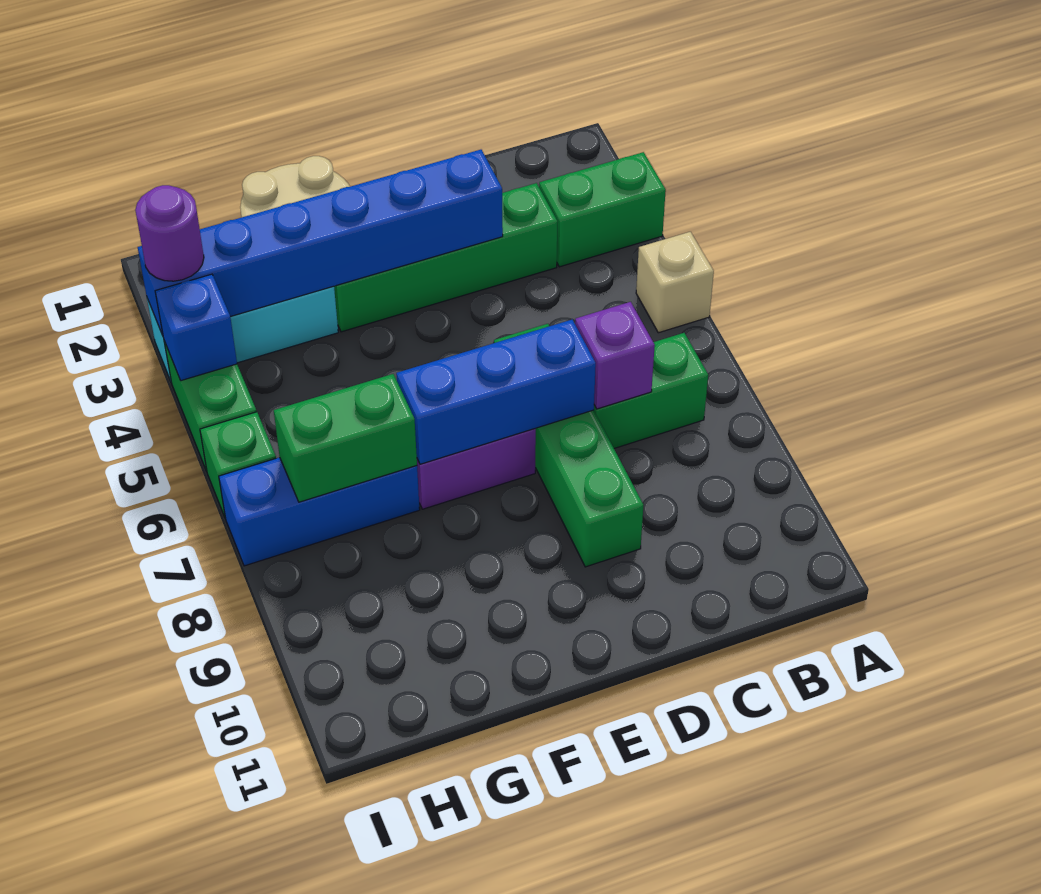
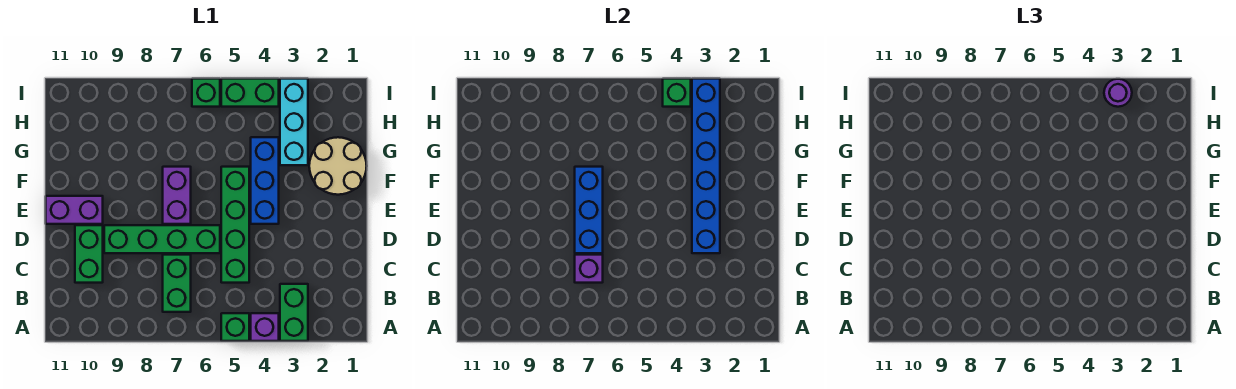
none -> purple 1x1 brick [251,313,279,341]
tan 1x1 brick [636,232,714,333] -> green 1x1 brick [221,313,249,341]
green 1x4 brick [334,183,558,332] -> green 1x4 brick moved to [221,167,249,283]
none -> purple 1x2 brick [46,196,103,224]
blue 1x3 brick [219,457,420,566] -> blue 1x3 brick moved to [251,137,279,224]
green 1x2 brick [274,374,417,502] -> green 1x2 brick moved to [75,225,103,283]
blue 1x1 brick [155,274,237,381] -> green 1x1 brick [663,79,691,107]

